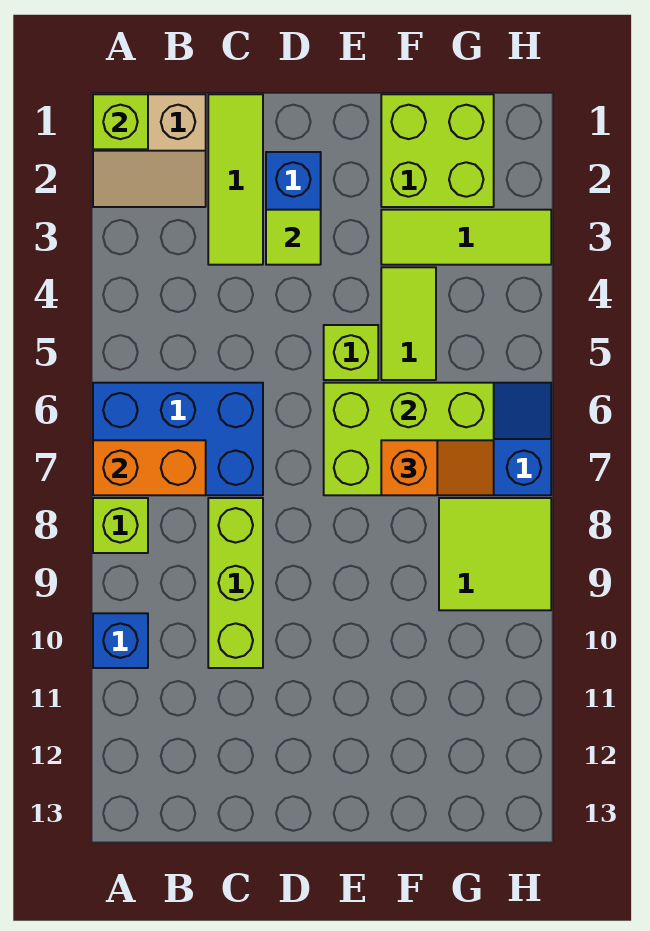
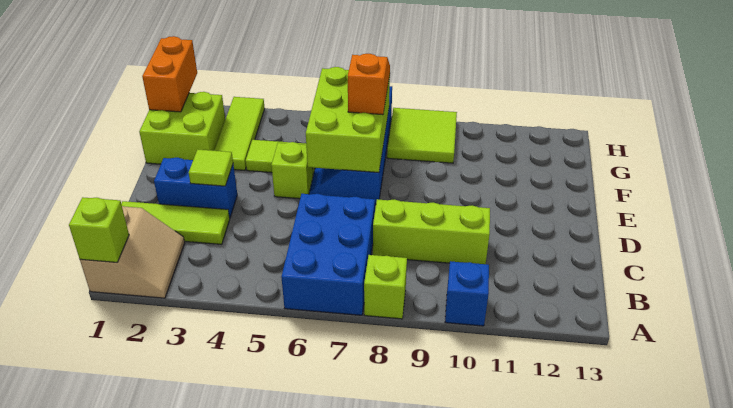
orange 1x2 brick [93,440,206,495] -> orange 1x2 brick moved to [142,36,197,112]

